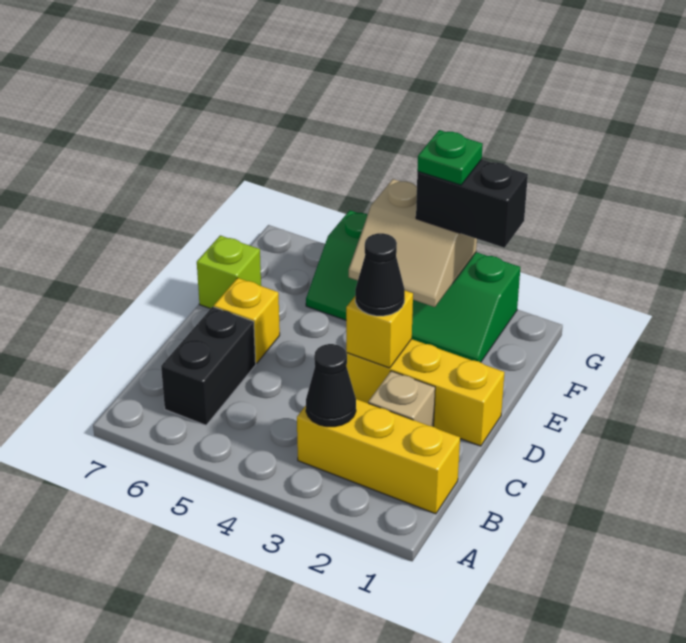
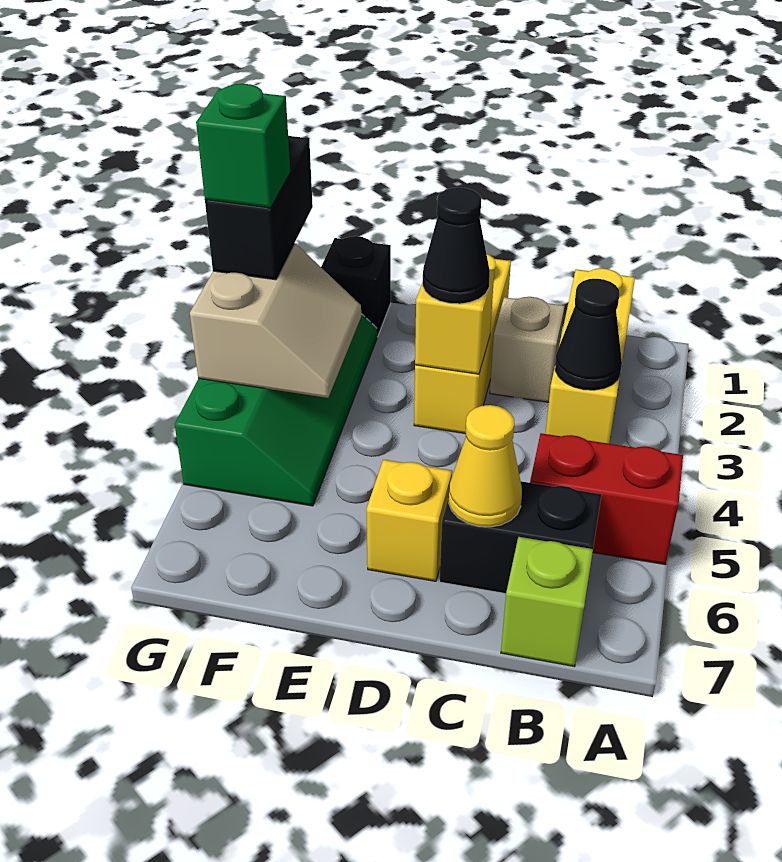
none -> red 1x2 brick [530,433,683,565]
none -> yellow 1x1 cone [449,405,522,527]
lime 1x1 brick [197,235,261,309] -> lime 1x1 brick moved to [501,537,593,667]
none -> black 1x1 brick [321,236,391,337]
green 1x1 plate [417,130,483,185] -> green 1x1 brick [196,84,290,208]

